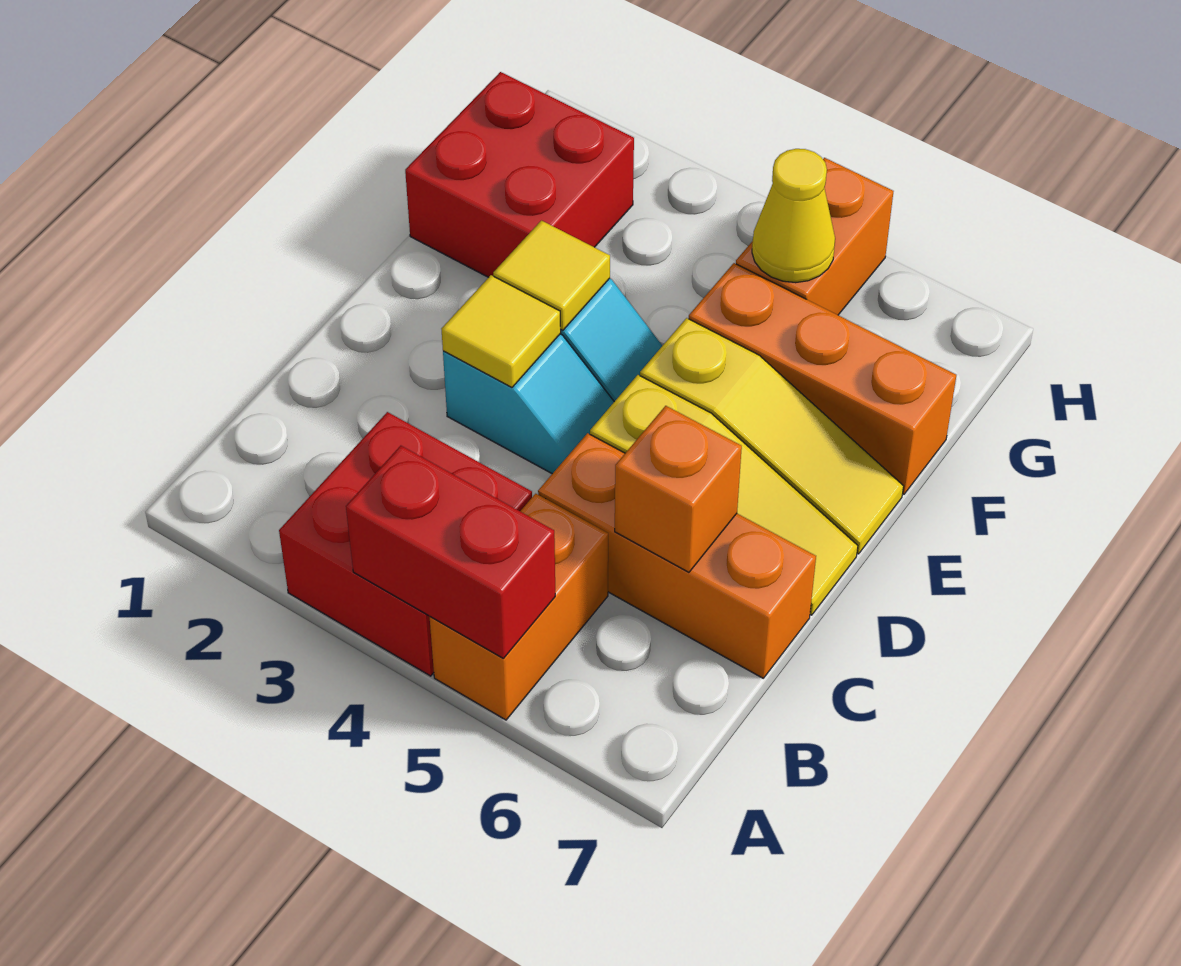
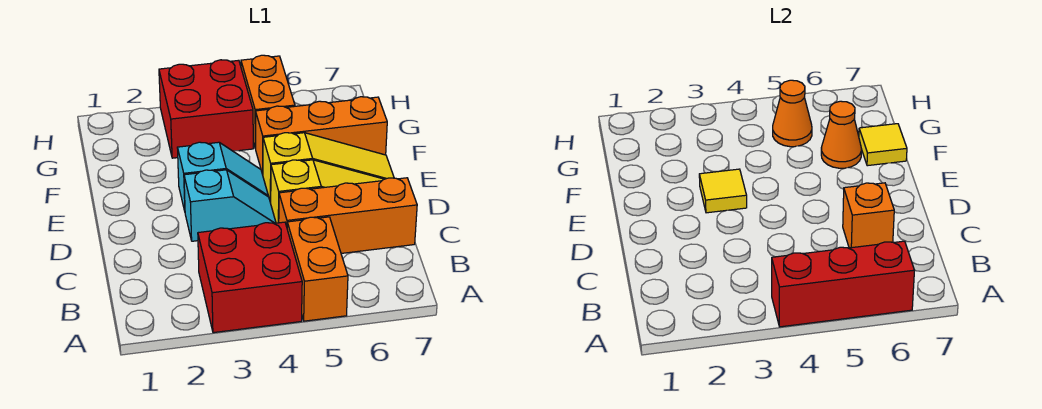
red 1x2 brick [346,446,555,658] -> red 1x3 brick [772,241,914,327]
yellow 1x1 tile [442,275,561,387] -> yellow 1x1 tile moved to [859,124,907,166]
red 2x2 brick [405,72,634,277] -> red 2x2 brick moved to [159,60,253,158]
none -> orange 1x1 cone [821,101,861,168]
yellow 1x1 cone [752,149,835,283] -> orange 1x1 cone [773,80,812,147]

